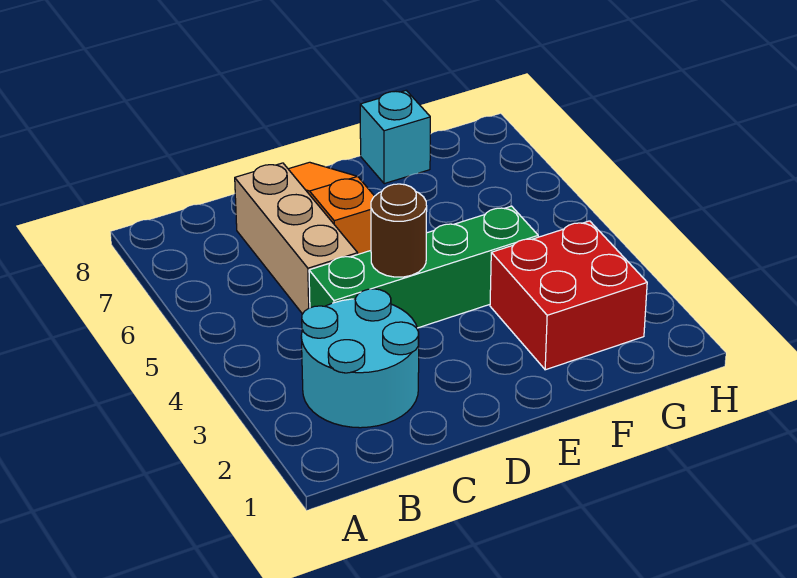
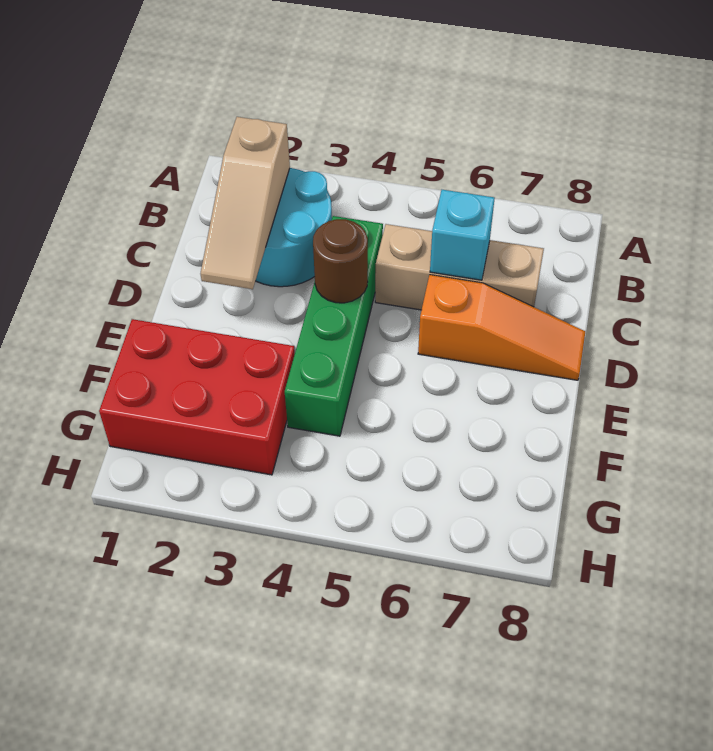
none -> tan 1x3 slope [201,117,290,289]
red 2x2 brick [490,221,647,370] -> red 2x3 brick [99,319,295,475]
cyan 1x1 brick [360,91,430,184] -> cyan 1x1 brick moved to [430,190,495,280]

